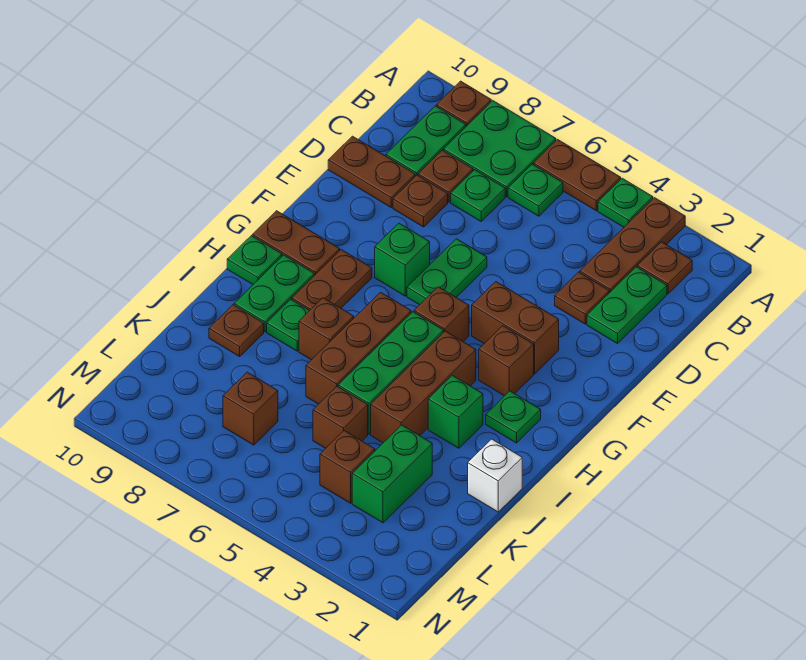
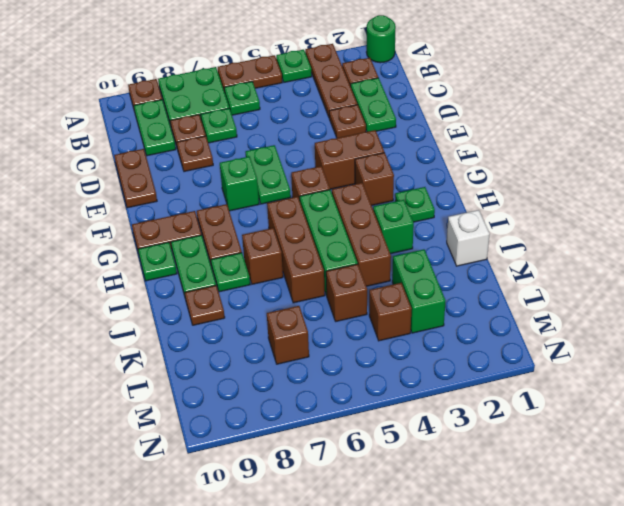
none -> green 1x1 round brick [366,15,396,63]
brown 1x2 plate [328,136,415,207] -> brown 1x2 plate turned to [114,149,157,208]

